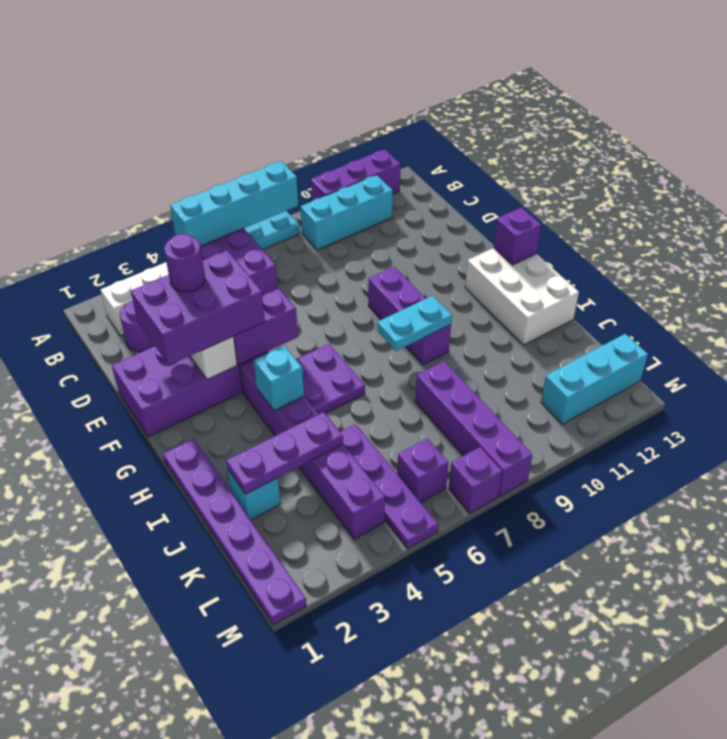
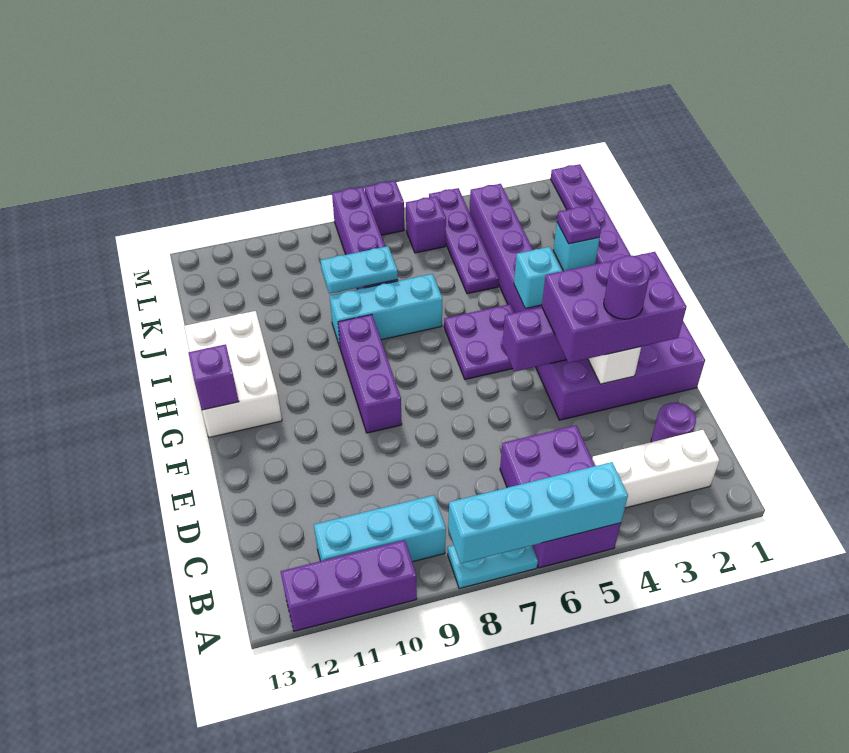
cyan 1x2 plate [377,296,452,351] -> cyan 1x2 plate moved to [321,246,398,294]
purple 1x3 plate [226,412,343,494] -> purple 1x1 plate [557,205,601,244]
cyan 1x3 brick [541,334,648,424] -> cyan 1x3 brick moved to [330,274,442,347]

